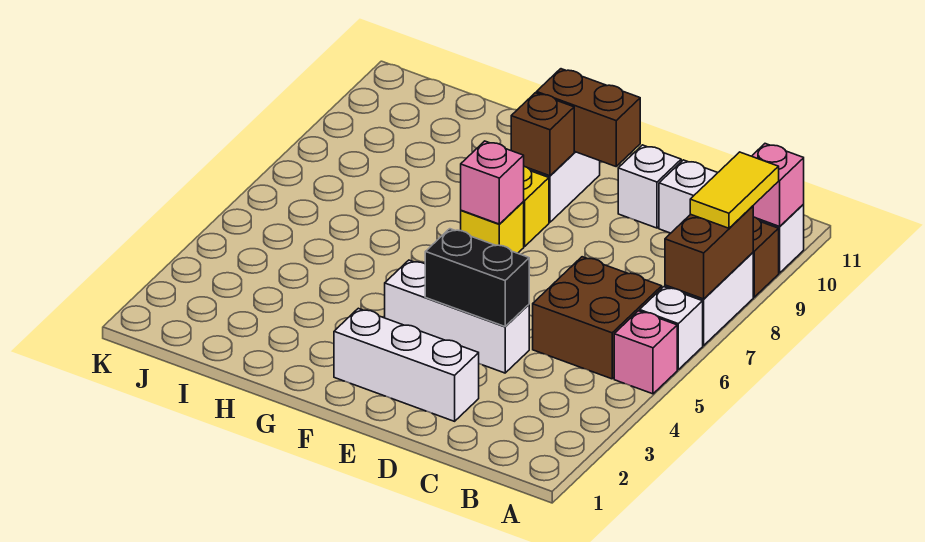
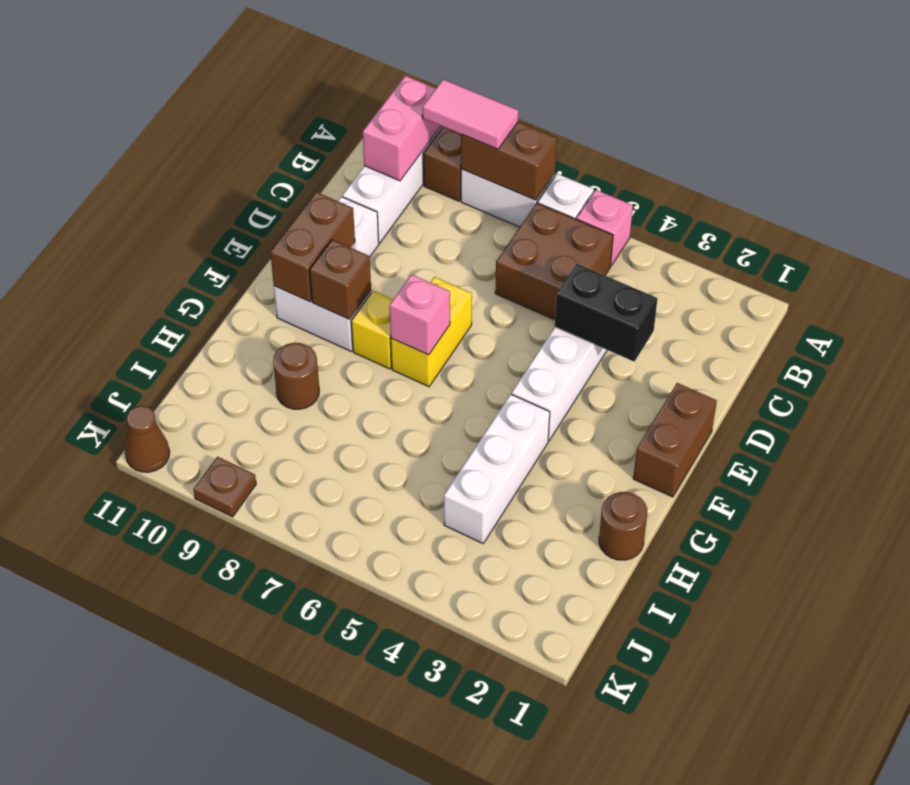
yellow 1x2 tile [690,152,779,228] -> pink 1x2 tile [423,80,518,149]
pink 1x1 brick [752,144,804,226] -> pink 1x2 brick [363,76,441,181]
white 1x3 brick [334,308,479,421] -> white 1x3 brick moved to [444,394,550,543]
black 1x2 brick [425,229,529,327] -> black 1x2 brick turned to [555,264,658,362]
none -> brown 1x2 brick [633,383,717,497]
yellow 1x1 brick [461,202,524,253] -> yellow 1x2 brick [391,277,472,387]
none -> brown 1x1 round brick [599,492,647,560]
none -> brown 1x1 round brick [273,343,319,409]
none -> brown 1x1 plate [194,457,256,517]
none -> brown 1x1 cone [125,406,170,472]

